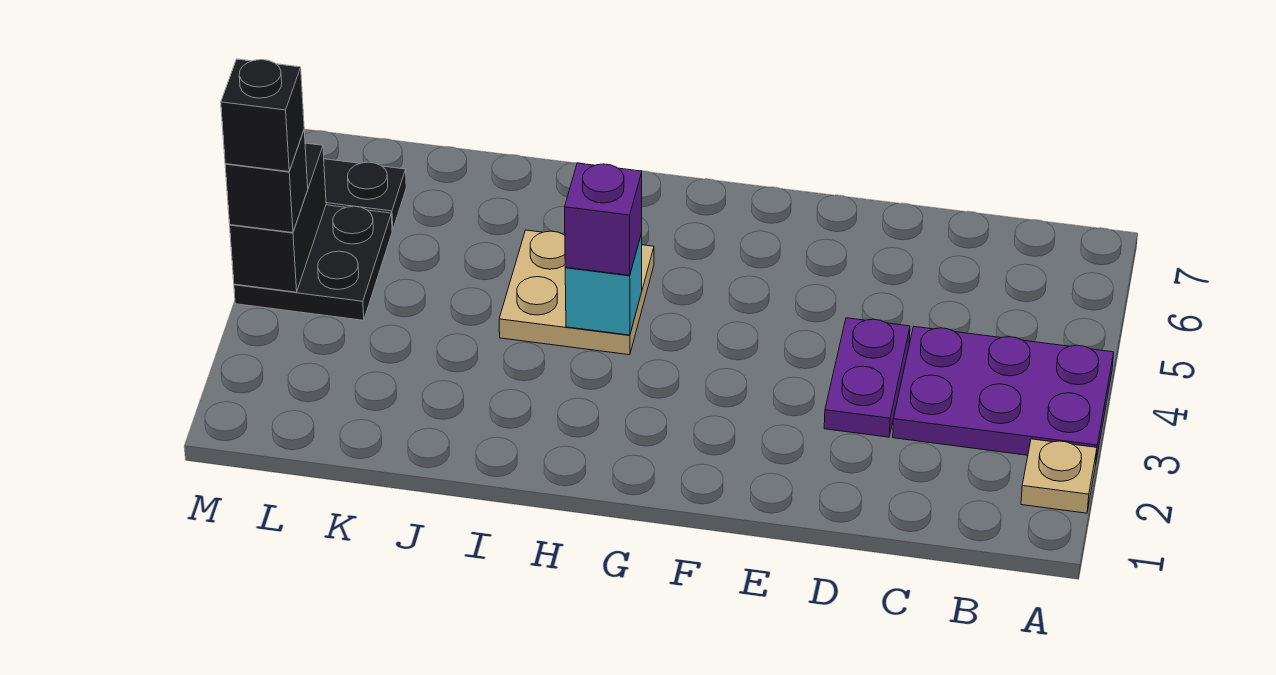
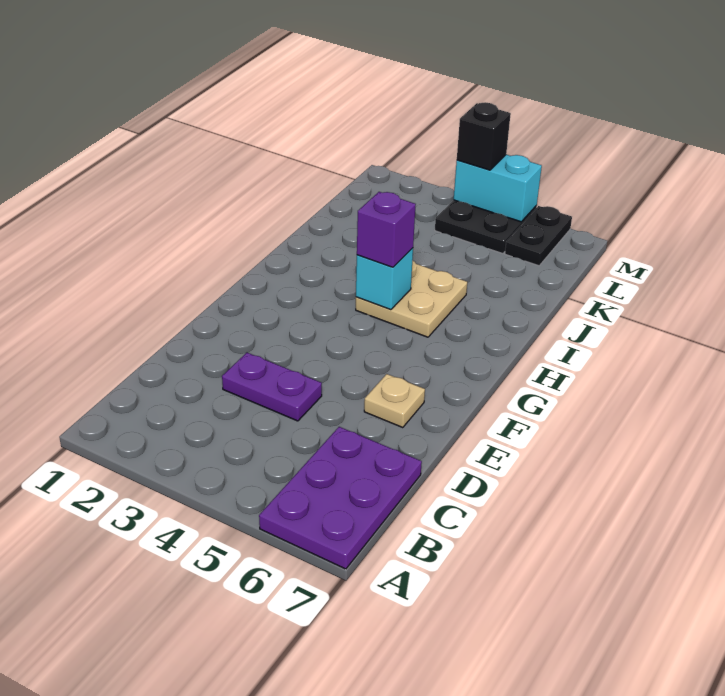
tan 1x1 plate [1021,439,1097,513] -> tan 1x1 plate moved to [364,374,425,428]
purple 2x3 plate [893,327,1114,460] -> purple 2x3 plate moved to [259,427,422,569]
black 1x2 brick [230,143,326,292] -> cyan 1x2 brick [454,155,542,222]
black 1x1 brick [221,59,304,172] -> none

